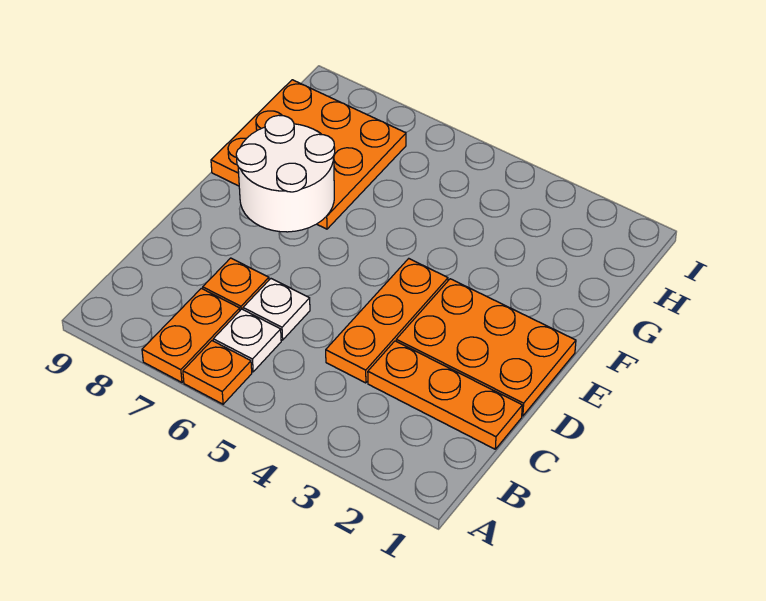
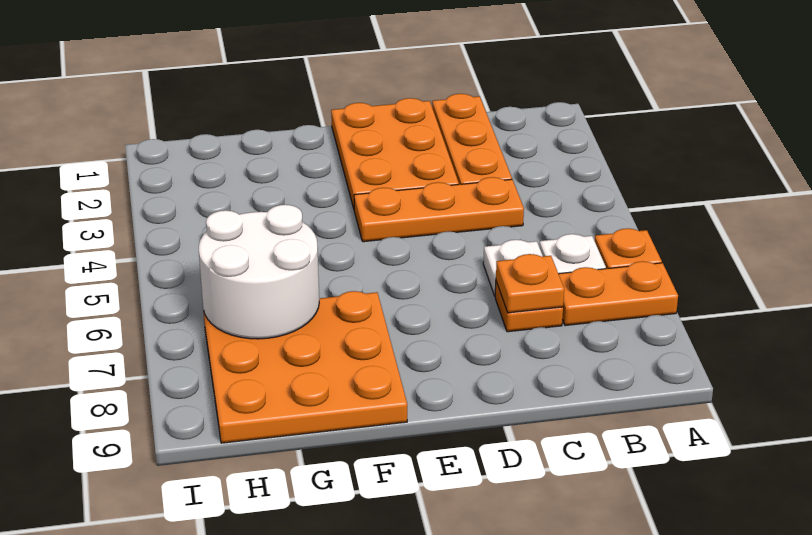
none -> orange 1x1 plate [496,254,564,313]
white 2x2 round brick [236,115,335,232] -> white 2x2 round brick moved to [199,205,319,339]

